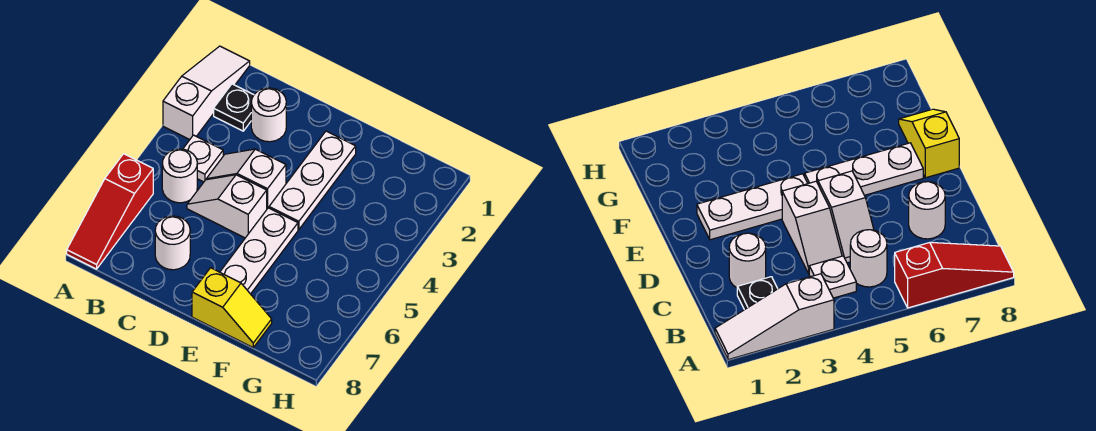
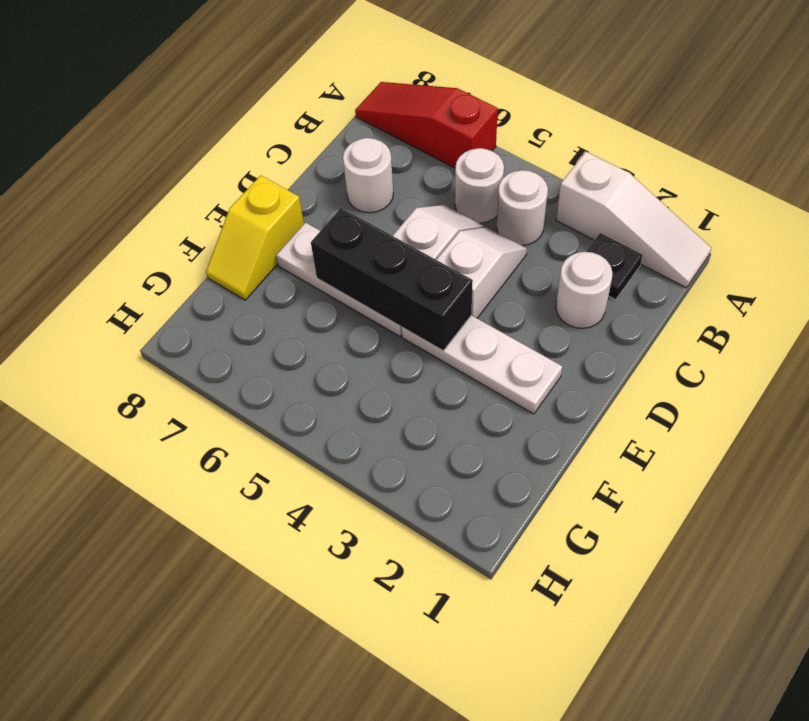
white 1x1 plate [183,135,223,182] -> white 1x1 round brick [497,170,548,246]
none -> black 1x3 brick [311,208,473,351]

